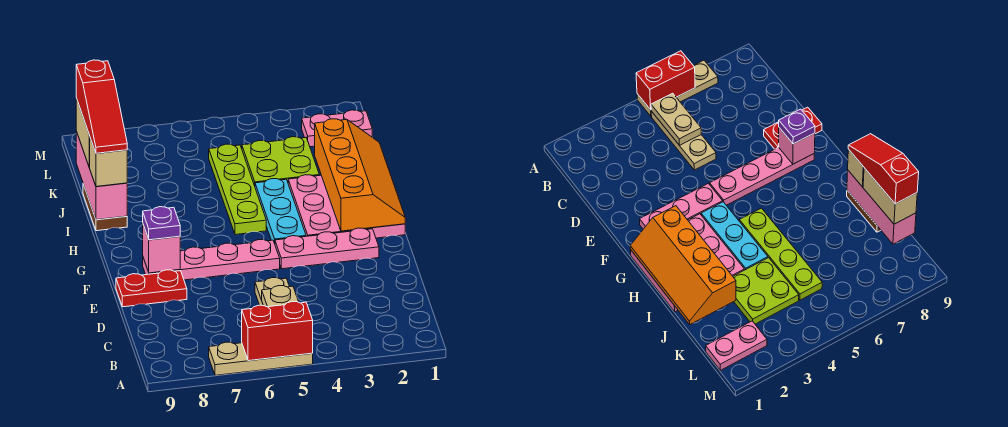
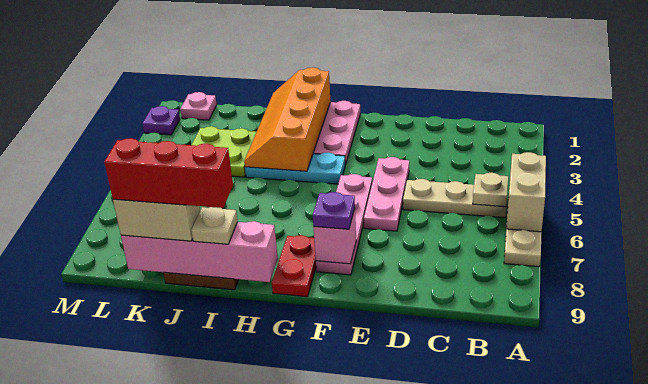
red 1x2 brick [242,302,313,361] -> tan 1x2 brick [506,152,546,232]
tan 1x2 plate [262,286,298,307] -> tan 1x1 plate [473,173,508,207]
red 1x2 plate [116,270,187,307] -> red 1x2 plate moved to [272,235,316,297]
pink 1x3 plate [275,228,379,269] -> pink 1x3 plate moved to [364,157,409,231]
orange 2x4 slope [315,119,405,231] -> orange 2x4 slope turned to [244,67,331,171]
lime 1x4 plate [209,144,266,235] -> none
pink 1x3 brick [76,131,127,220] -> pink 1x4 brick [121,221,278,282]
tan 1x1 brick [89,138,127,187] -> tan 1x1 plate [191,207,238,244]
red 1x3 slope [76,60,127,153] -> red 1x3 brick [104,138,233,208]
pink 1x2 plate [302,110,372,147] -> pink 1x1 plate [180,92,217,120]
none -> purple 1x1 plate [142,106,180,135]

